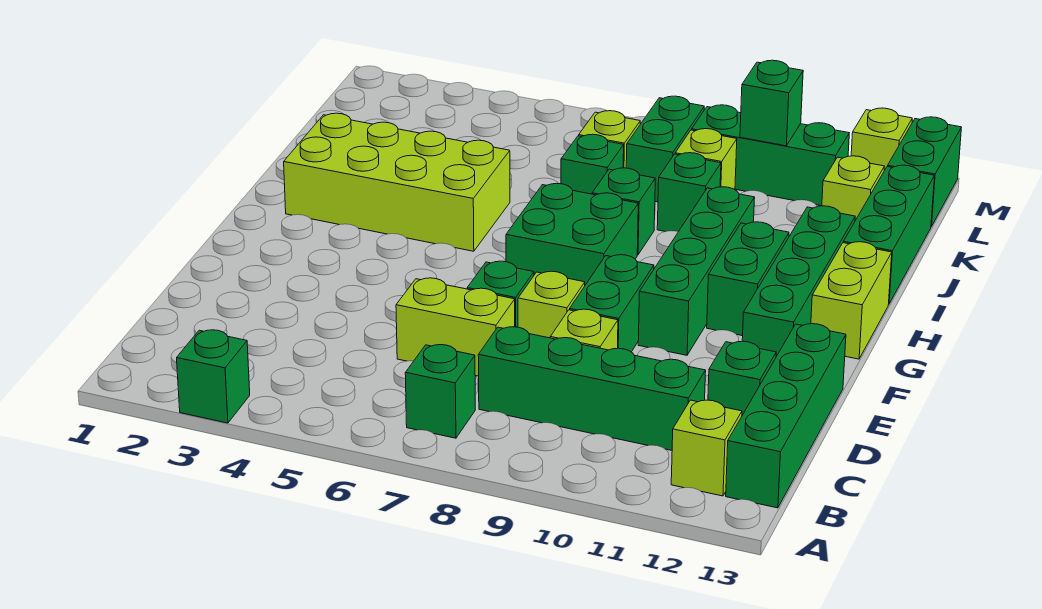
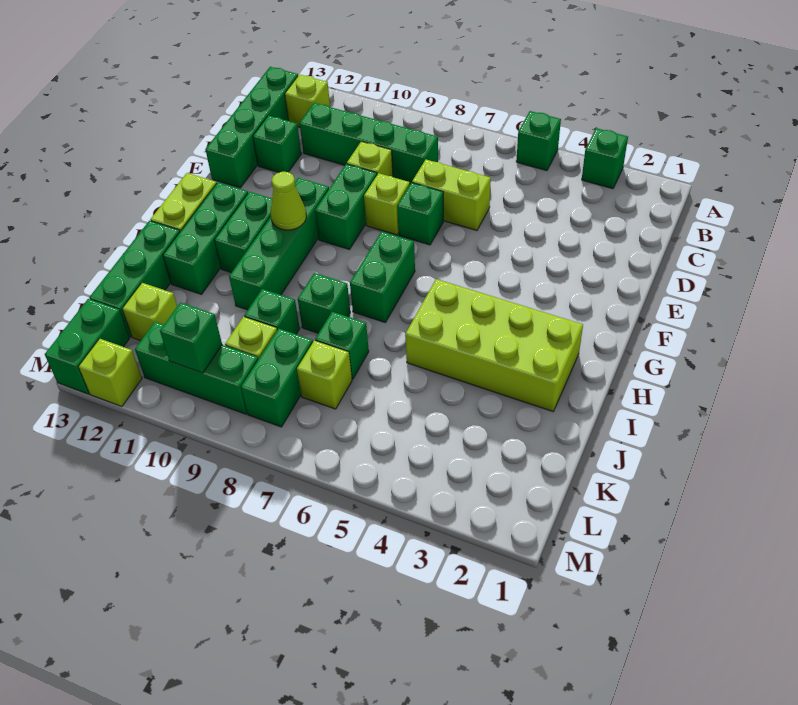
green 1x1 brick [405,345,475,438] -> green 1x1 brick moved to [516,111,561,171]
green 1x4 brick [742,206,855,357] -> green 1x3 brick [163,182,248,294]
green 2x2 brick [506,184,638,285] -> green 1x2 brick [350,232,415,322]
none -> lime 1x1 cone [271,172,306,230]

